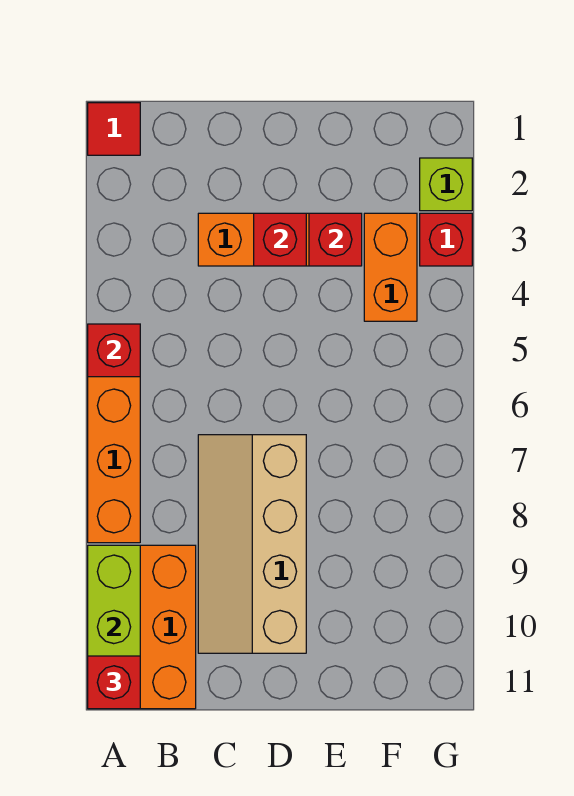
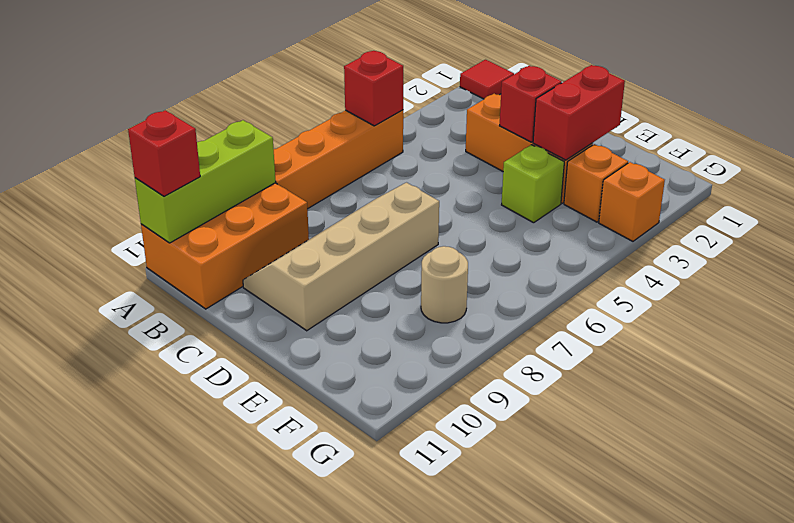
red 1x1 brick [309,213,362,266] -> red 1x2 brick [533,65,625,160]
orange 1x2 brick [364,213,417,321] -> orange 1x1 brick [564,144,628,222]
none -> tan 1x1 round brick [421,246,468,323]
lime 1x1 brick [420,158,472,211] -> lime 1x1 brick moved to [502,145,564,223]
red 1x1 brick [420,213,472,266] -> orange 1x1 brick [599,162,665,241]

